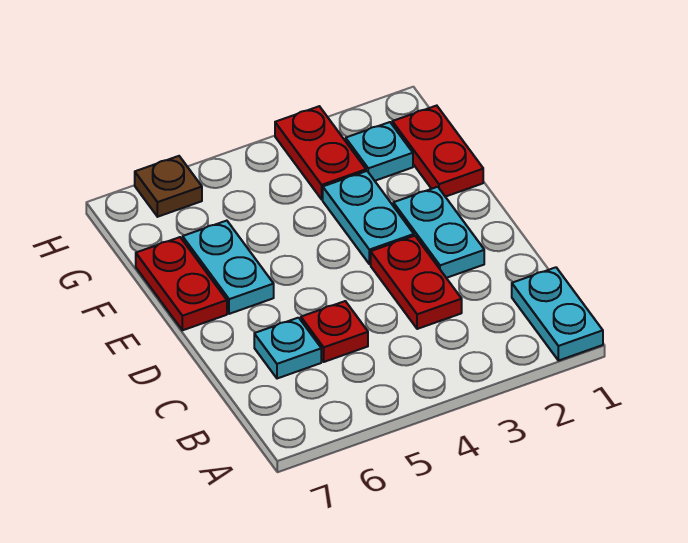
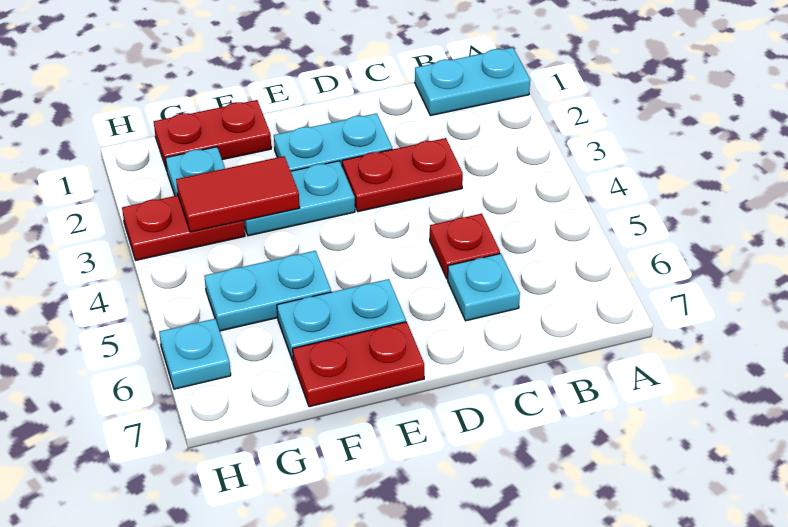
none -> red 1x2 tile [176,156,300,232]
none -> cyan 1x2 plate [204,251,331,331]
brown 1x1 plate [135,156,202,217] -> cyan 1x1 plate [159,319,231,389]

